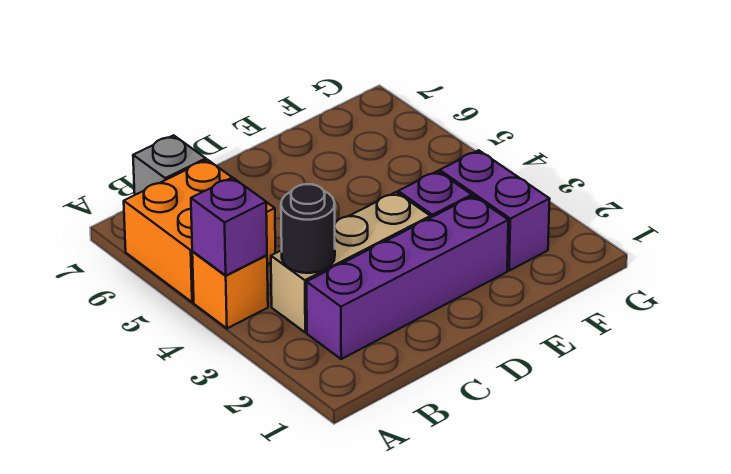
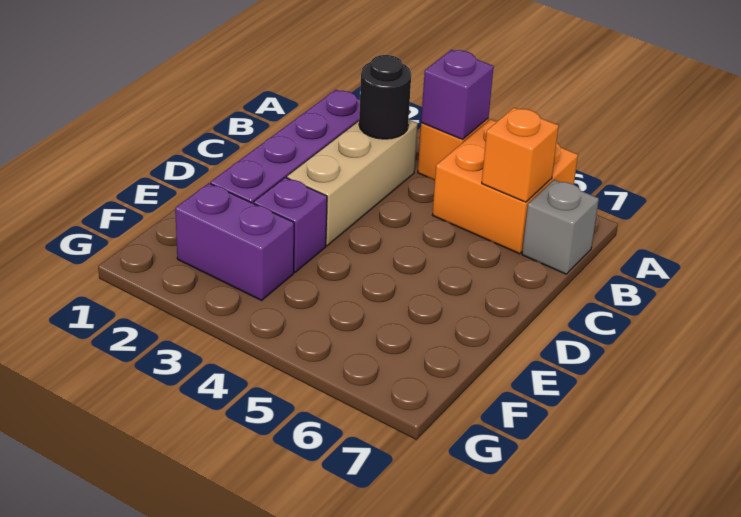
none -> orange 1x1 brick [482,108,559,202]

